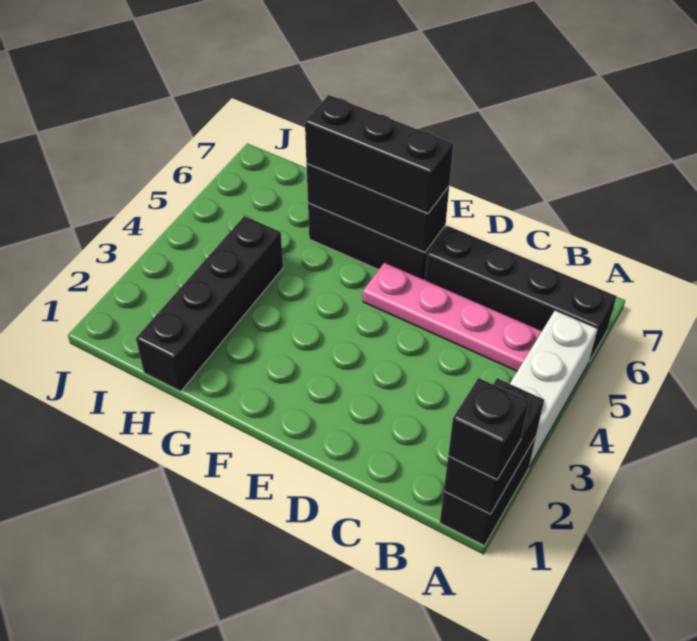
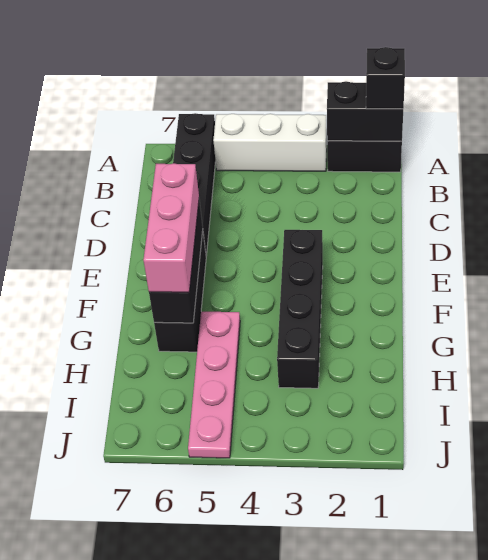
pink 1x4 plate [363,263,542,371] -> pink 1x4 plate moved to [188,312,240,458]
black 1x3 brick [305,95,453,213] -> pink 1x3 brick [143,163,199,292]
black 1x4 brick [136,216,283,391] -> black 1x4 brick turned to [277,230,323,388]

